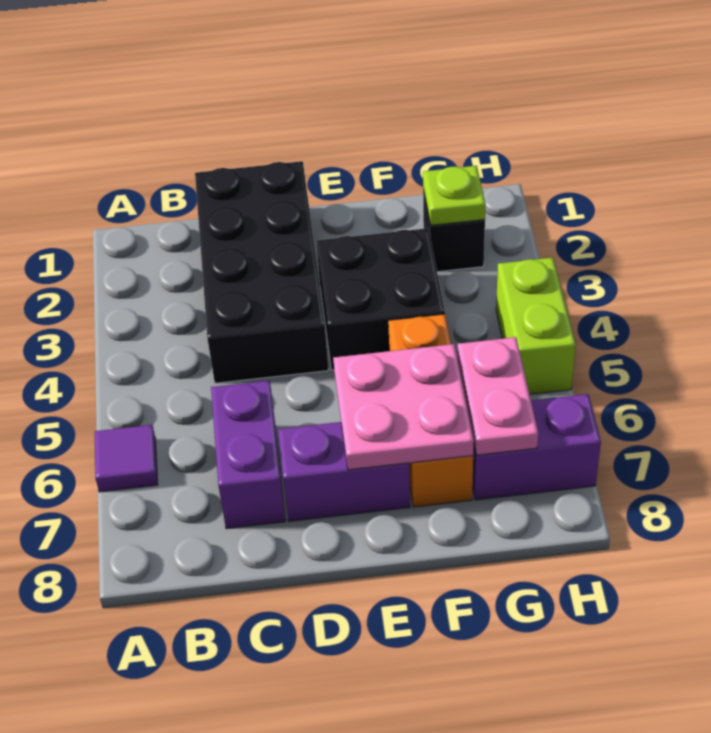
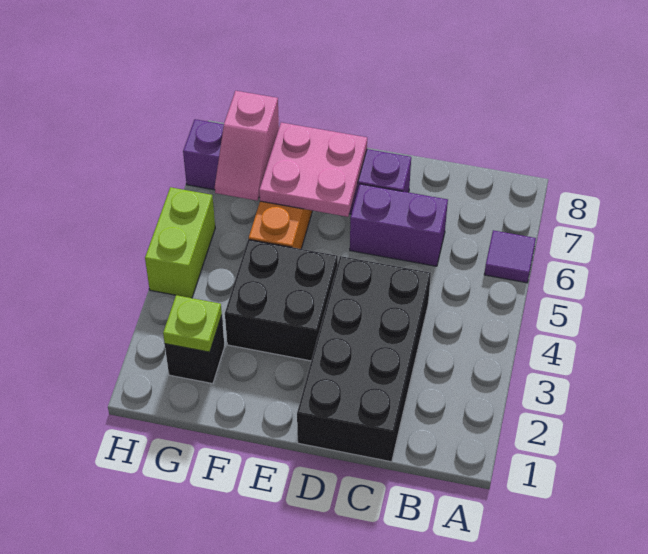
purple 1x2 brick [211,381,285,529] -> purple 1x2 brick turned to [350,184,448,266]
pink 1x2 plate [457,337,538,455] -> pink 1x2 slope [215,91,279,201]

